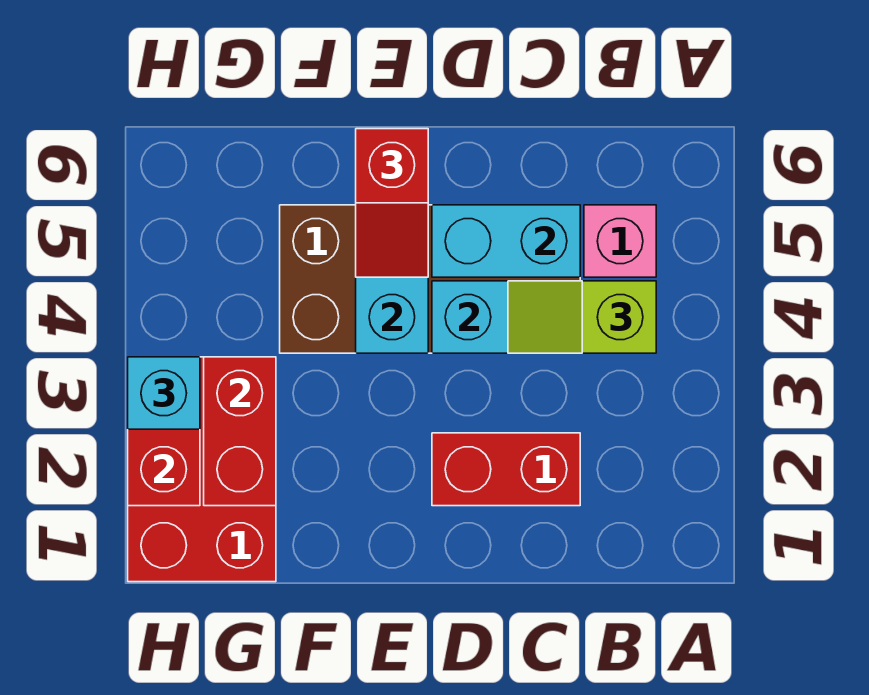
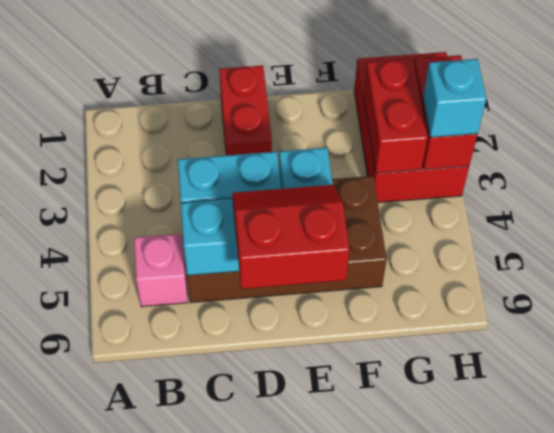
lime 1x2 slope [508,281,656,353] -> none
red 1x2 brick [432,433,580,506] -> red 1x2 brick turned to [219,66,272,155]
red 1x2 slope [356,129,428,277] -> red 2x2 slope [232,185,349,289]

